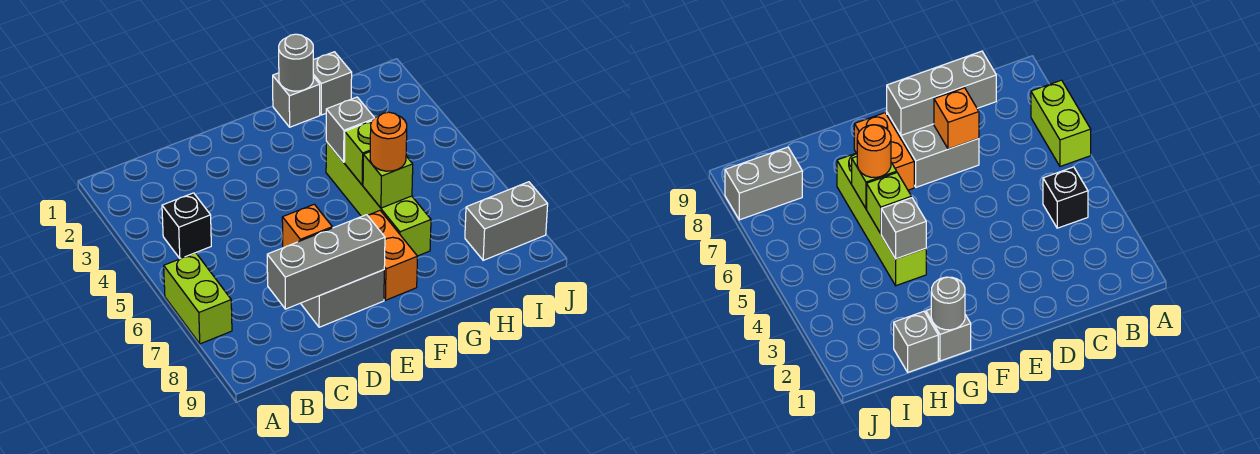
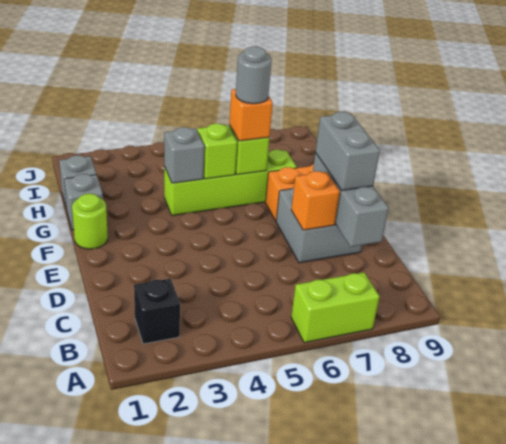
black 1x1 brick [162,193,211,259] -> black 1x1 brick moved to [134,279,180,344]
none -> lime 1x1 round brick [72,194,108,249]
grey 1x1 round brick [279,34,313,91] -> grey 1x1 round brick moved to [236,47,272,104]
orange 1x1 round brick [370,112,407,171] -> orange 1x1 brick [229,89,273,141]
grey 1x2 brick [465,182,548,260] -> grey 1x2 brick moved to [315,112,380,190]

